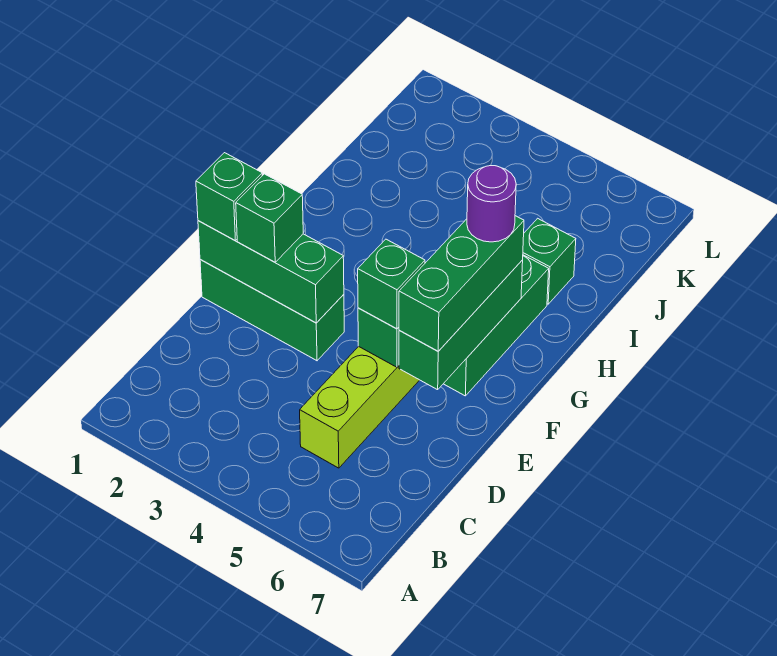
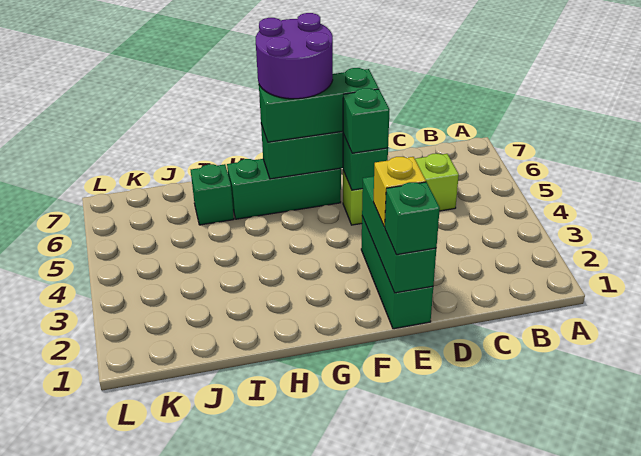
green 1x1 brick [236,174,303,262] -> yellow 1x1 brick [373,157,426,227]
purple 1x1 round brick [467,165,516,242] -> purple 2x2 round brick [256,13,333,99]

